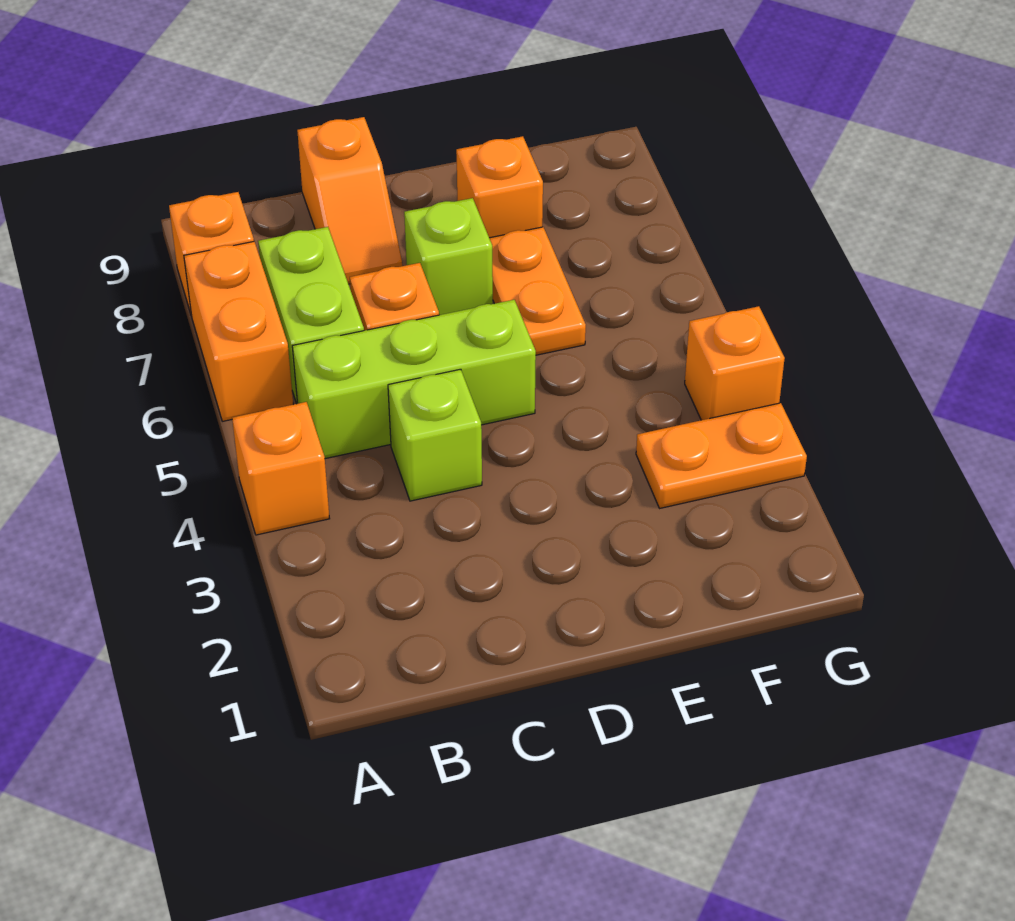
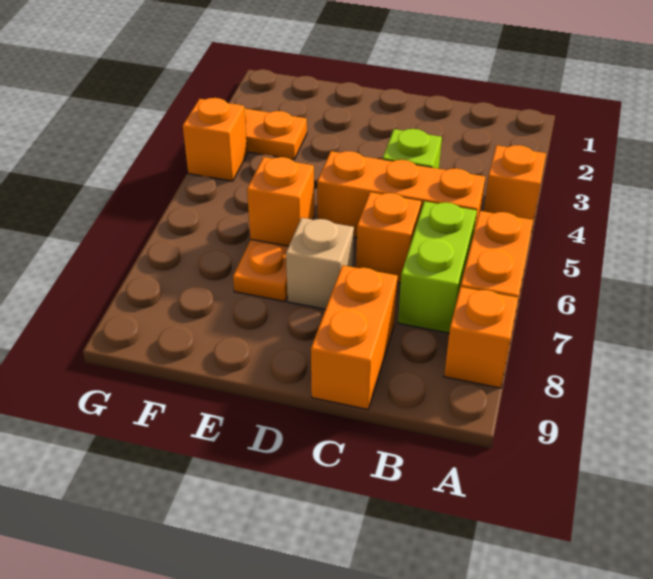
lime 1x3 brick [292,300,536,459] -> orange 1x3 brick [317,151,485,237]
orange 1x2 slope [297,117,402,284] -> orange 1x2 brick [311,265,398,409]
lime 1x1 brick [404,198,493,315] -> tan 1x1 brick [286,218,354,309]
orange 1x1 brick [456,136,543,238] -> orange 1x1 brick moved to [247,157,314,246]

